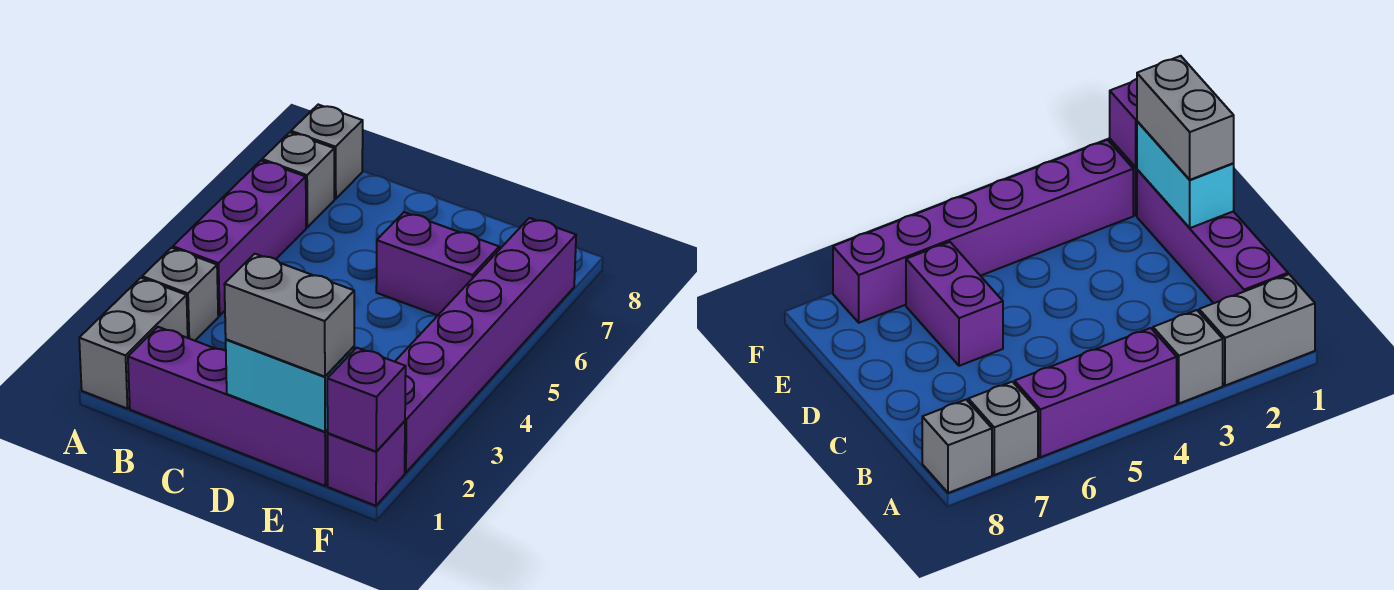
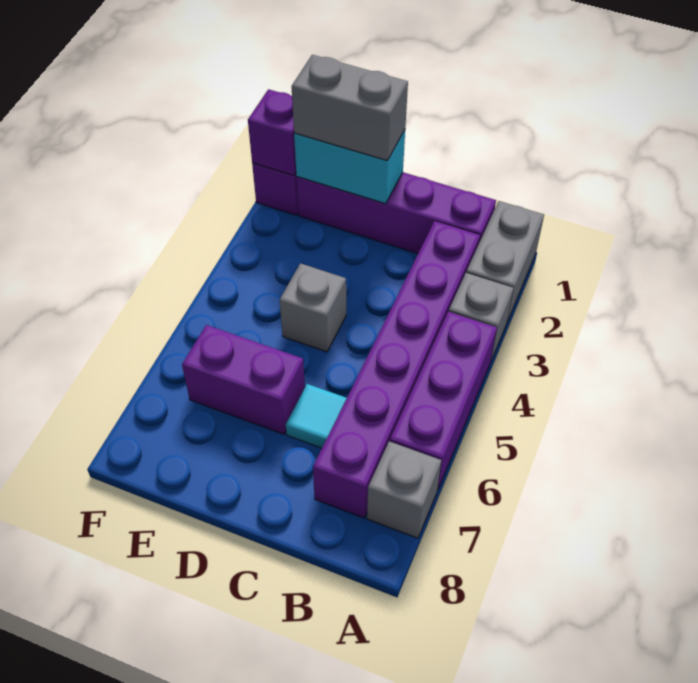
grey 1x1 brick [291,105,363,199] -> grey 1x1 brick moved to [280,263,346,352]
none -> cyan 1x1 tile [286,384,347,448]
purple 1x6 brick [395,218,576,473] -> purple 1x6 brick moved to [313,221,480,518]

